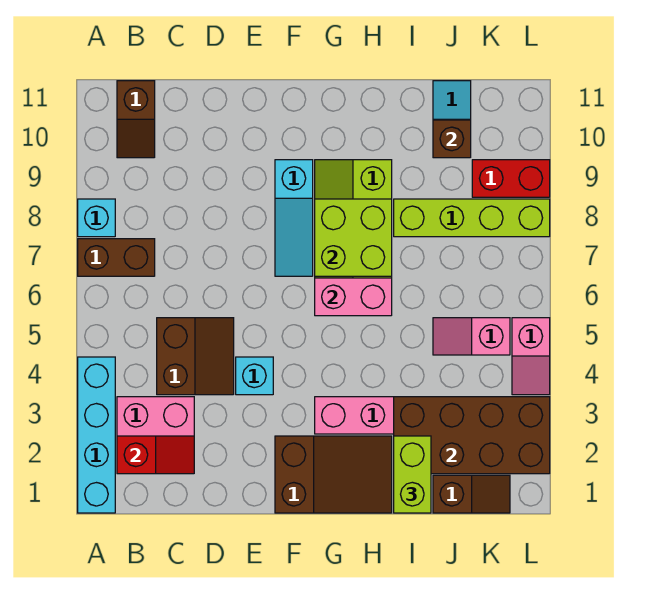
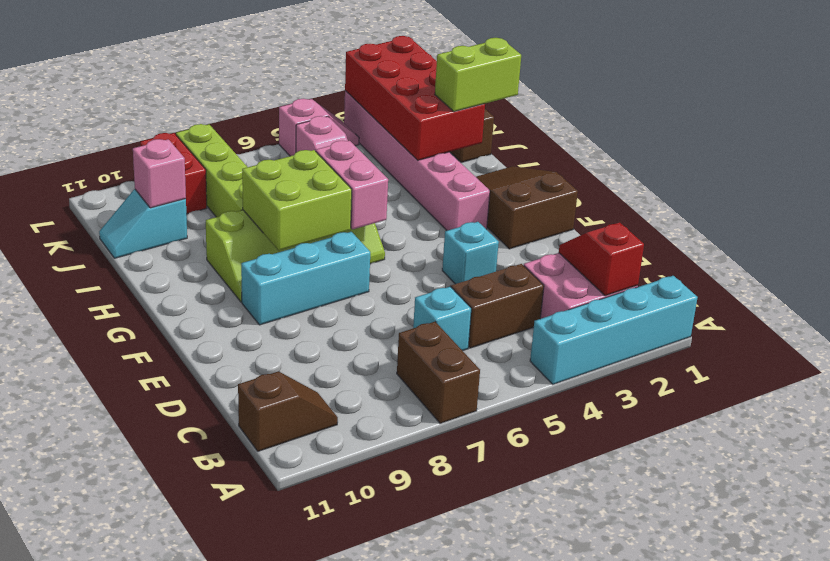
cyan 1x1 brick [78,199,115,237] -> cyan 1x1 brick moved to [413,287,471,351]
cyan 1x3 slope [275,160,313,276] -> cyan 1x3 brick [241,232,370,325]
brown 2x4 brick [394,397,550,474] -> red 2x4 brick [345,36,485,160]
brown 1x1 brick [433,120,471,158] -> pink 1x1 brick [133,139,186,208]

